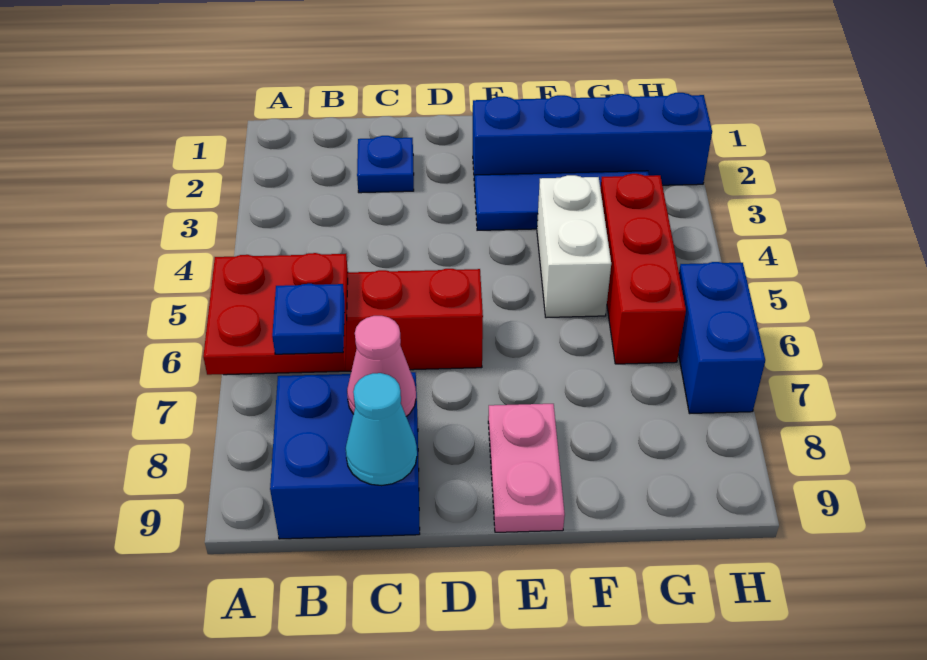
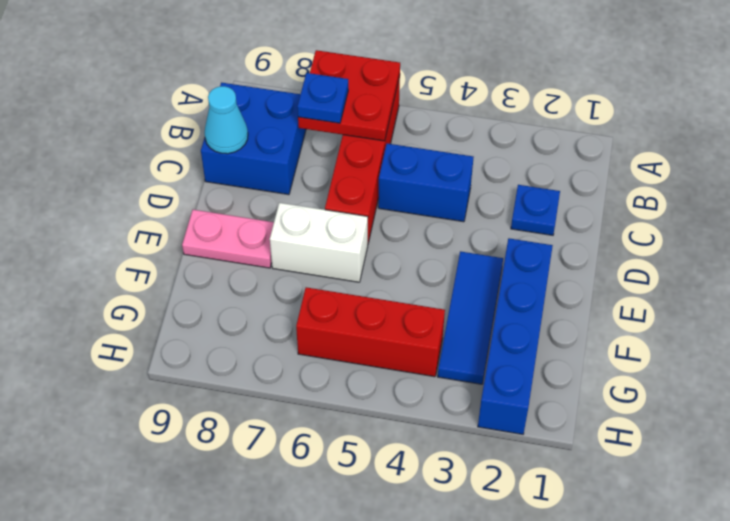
pink 1x1 cone [347,316,416,416] -> none
white 1x2 brick [537,175,611,318] -> white 1x2 brick moved to [270,203,368,282]
blue 1x2 brick [679,262,765,414] -> blue 1x2 brick moved to [378,143,474,222]

